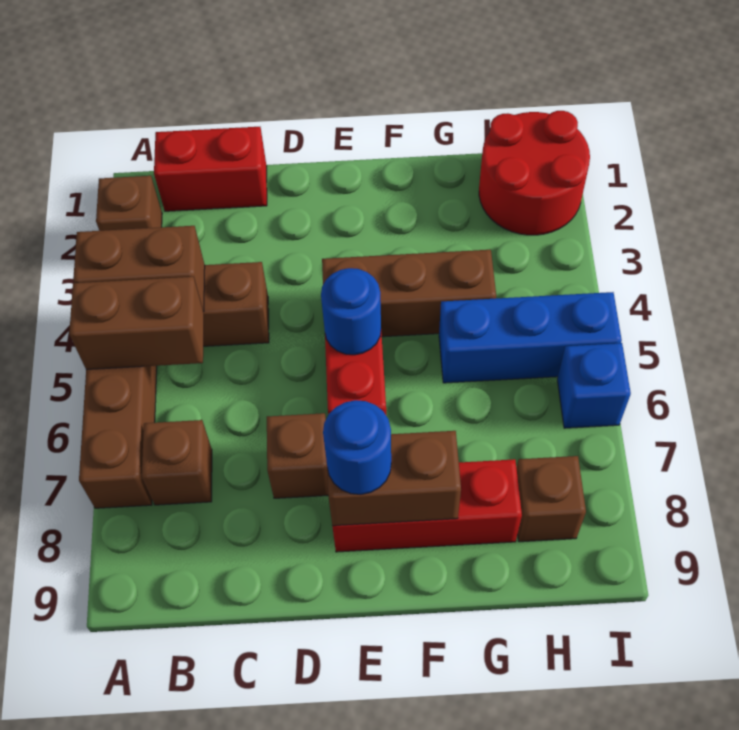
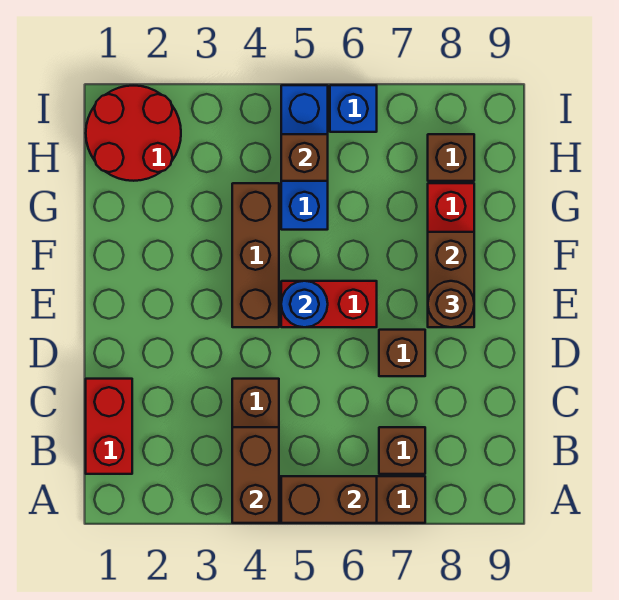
brown 1x1 brick [96,176,162,231] -> brown 1x1 brick moved to [281,134,328,181]
brown 1x2 brick [69,277,204,369] -> brown 1x2 brick turned to [281,476,377,523]
blue 1x1 round brick [323,400,391,494] -> brown 1x1 round brick [428,281,474,327]

